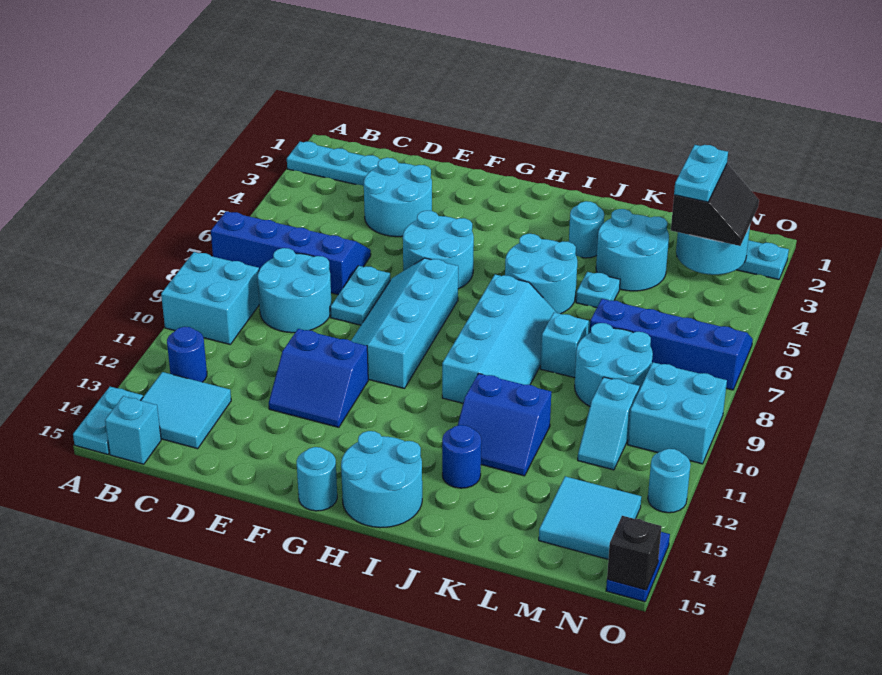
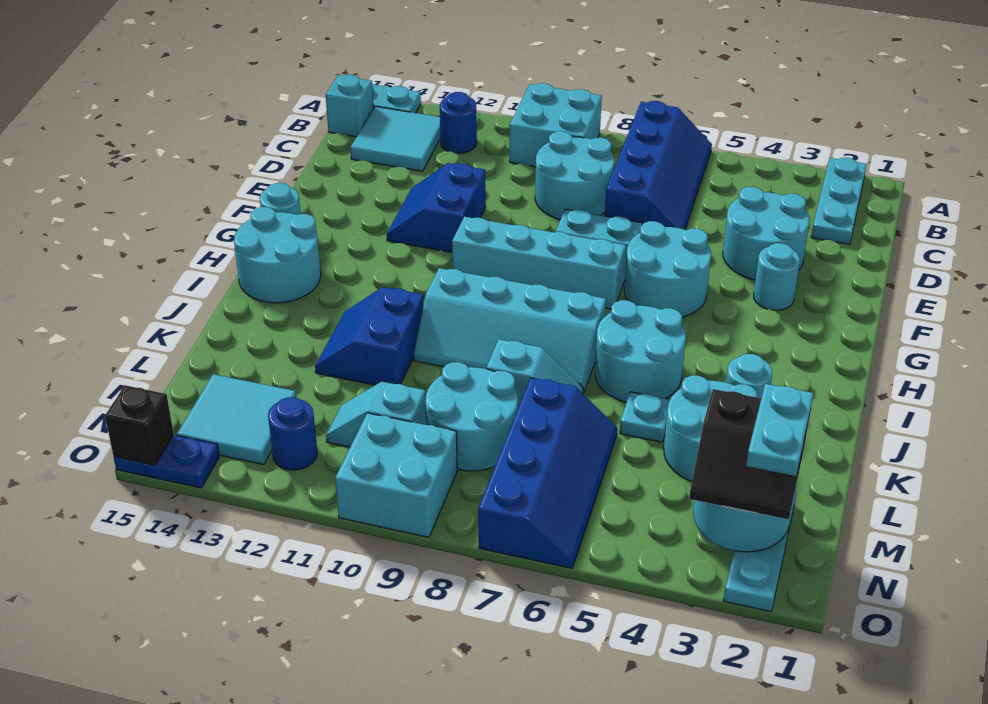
blue 1x1 round brick [442,425,481,488] -> blue 1x1 round brick moved to [268,397,317,470]
cyan 1x2 plate [674,145,728,202] -> cyan 1x2 plate turned to [746,384,813,476]
cyan 1x1 round brick [648,449,691,513] -> cyan 1x1 round brick moved to [754,243,800,311]

